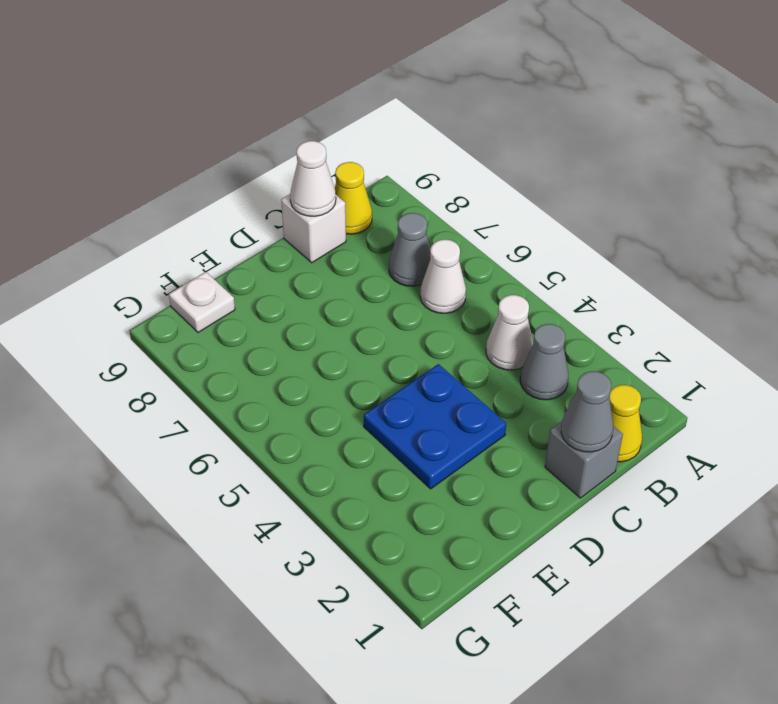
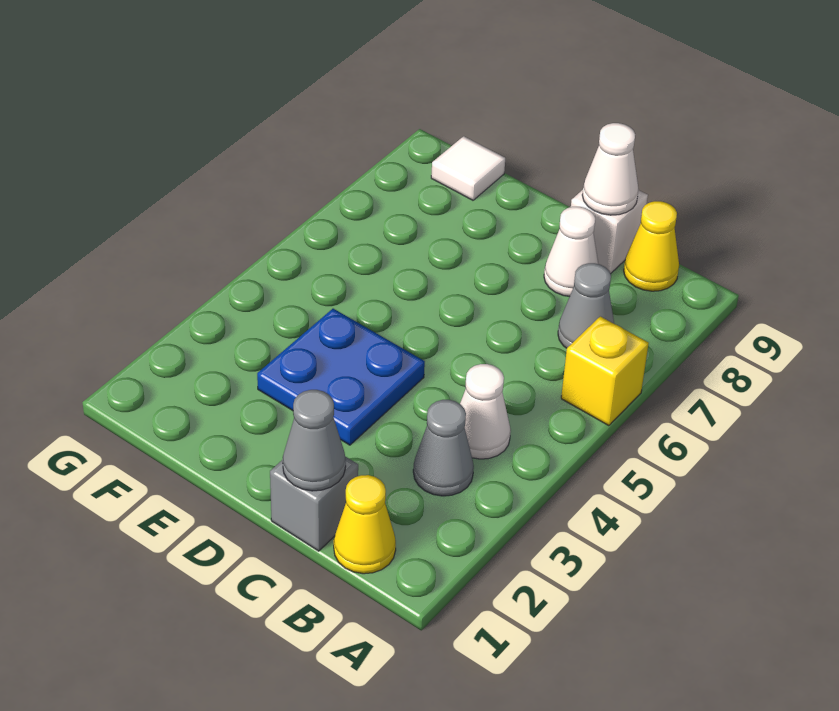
none -> yellow 1x1 brick [561,316,649,426]
white 1x1 cone [420,240,466,313] -> white 1x1 cone moved to [544,207,598,297]
white 1x1 plate [169,272,235,332] -> white 1x1 tile [431,136,505,200]

